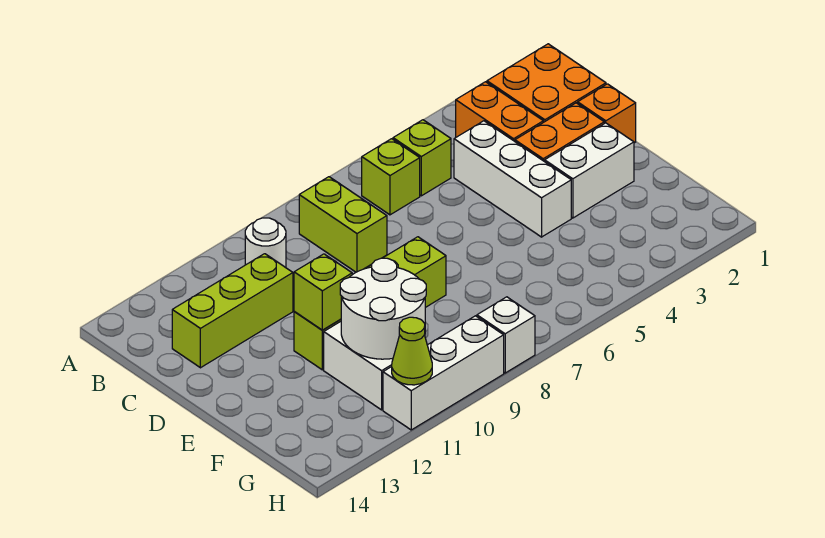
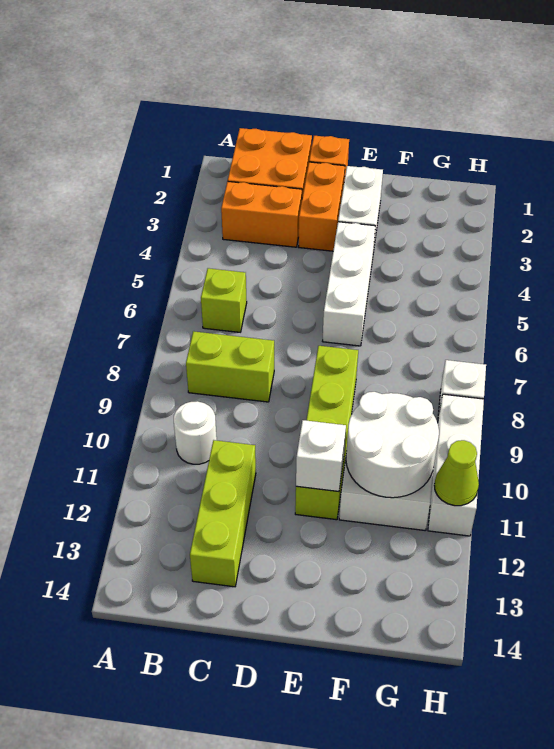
lime 1x1 brick [393,120,451,196] -> none
white 1x3 brick [454,121,571,237] -> white 1x3 brick turned to [323,222,375,346]
lime 1x1 brick [294,254,352,330] -> white 1x1 brick [296,420,346,492]

